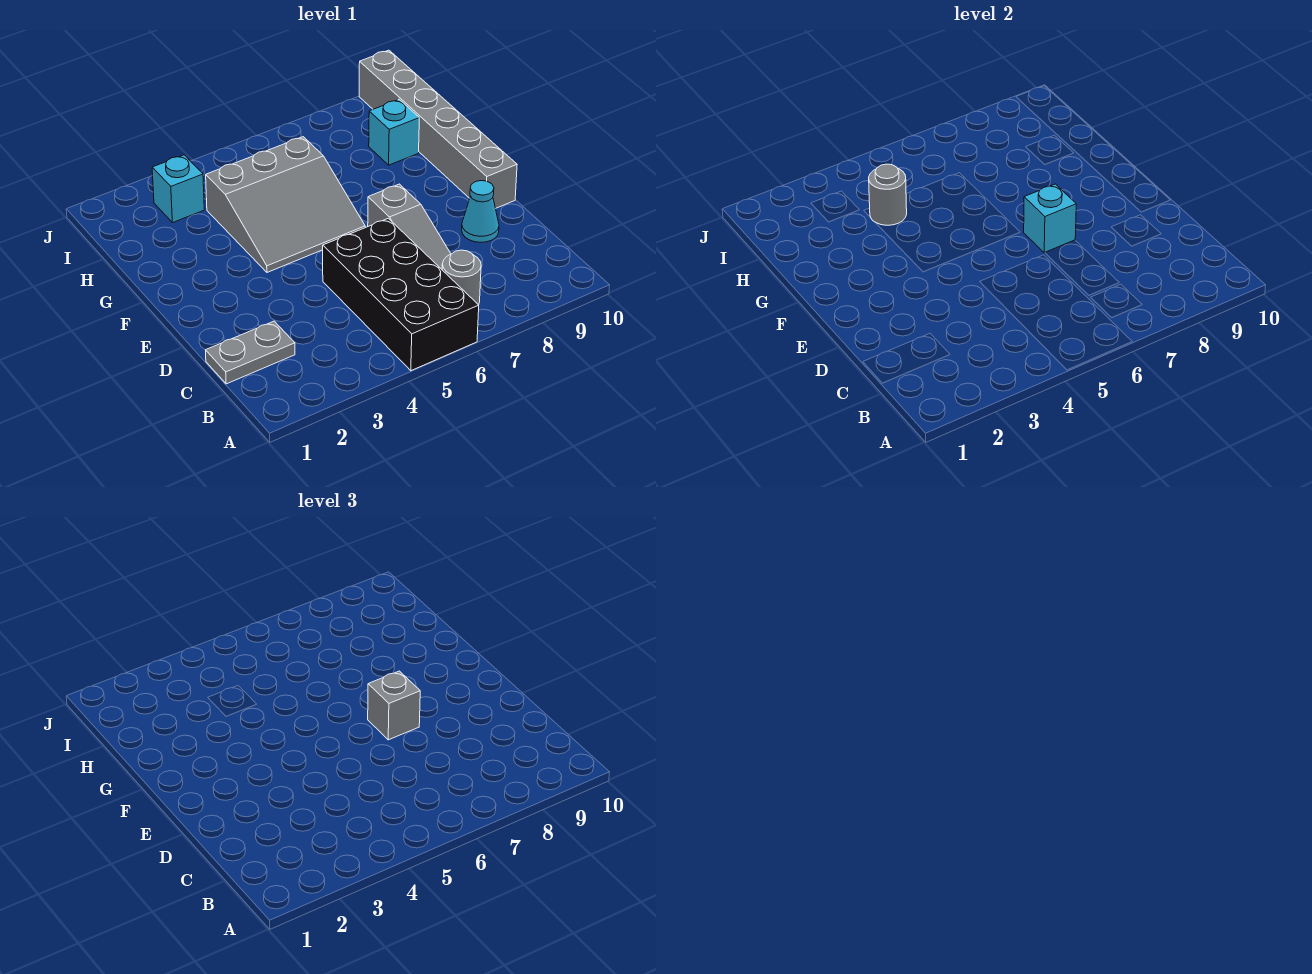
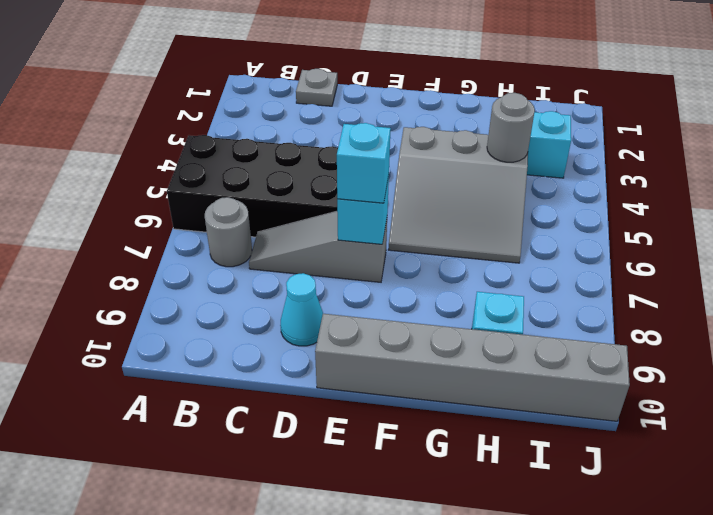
grey 1x2 plate [206,321,295,384] -> grey 1x1 plate [296,69,337,106]
grey 1x1 brick [368,671,420,740] -> cyan 1x1 brick [337,123,391,203]
grey 3x3 slope [206,137,365,272] -> grey 3x3 slope turned to [388,127,528,263]

